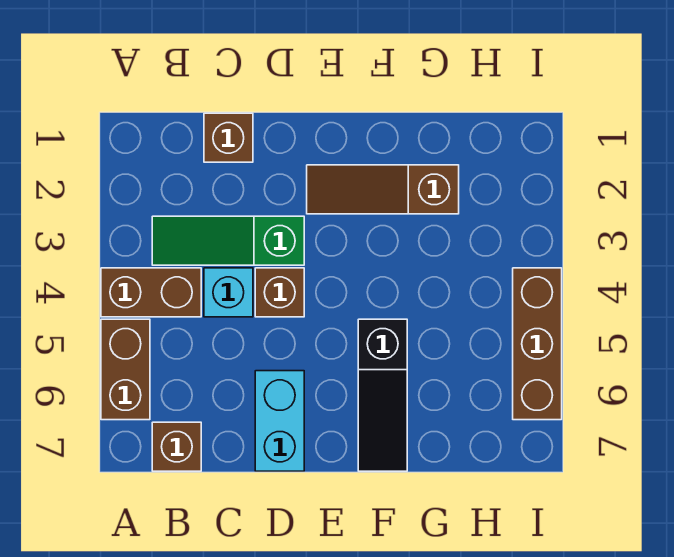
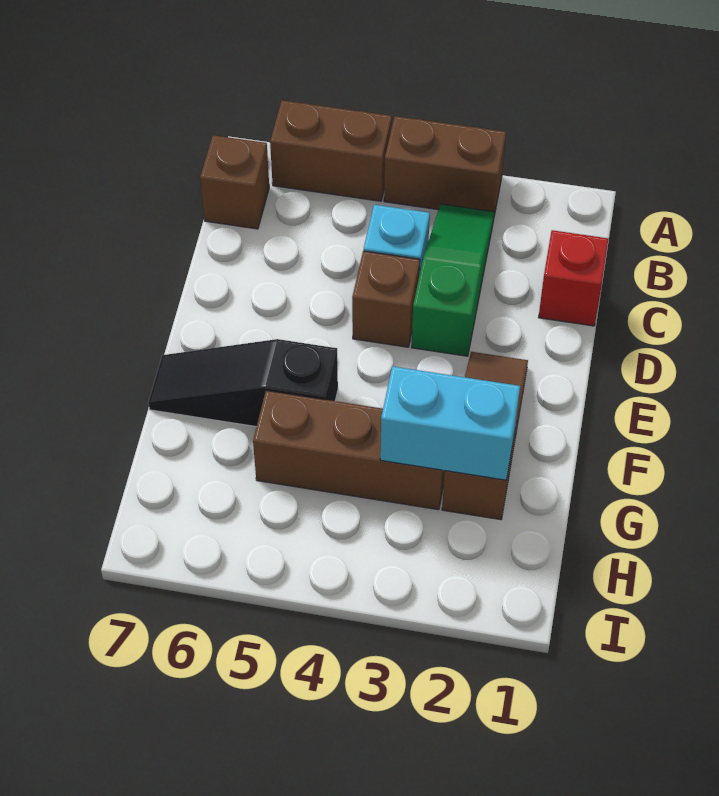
brown 1x2 brick [101,268,201,317] -> brown 1x2 brick turned to [384,116,506,215]
brown 1x1 brick [204,113,253,162] -> red 1x1 brick [539,230,608,326]
cyan 1x2 brick [255,371,304,471] -> cyan 1x2 brick moved to [380,366,520,480]
brown 1x3 brick [513,268,562,420] -> brown 1x3 brick moved to [253,391,445,510]

